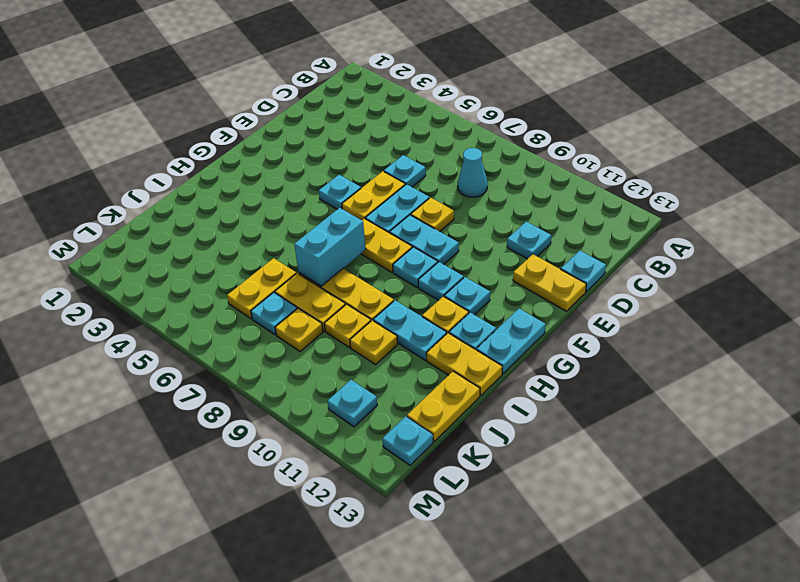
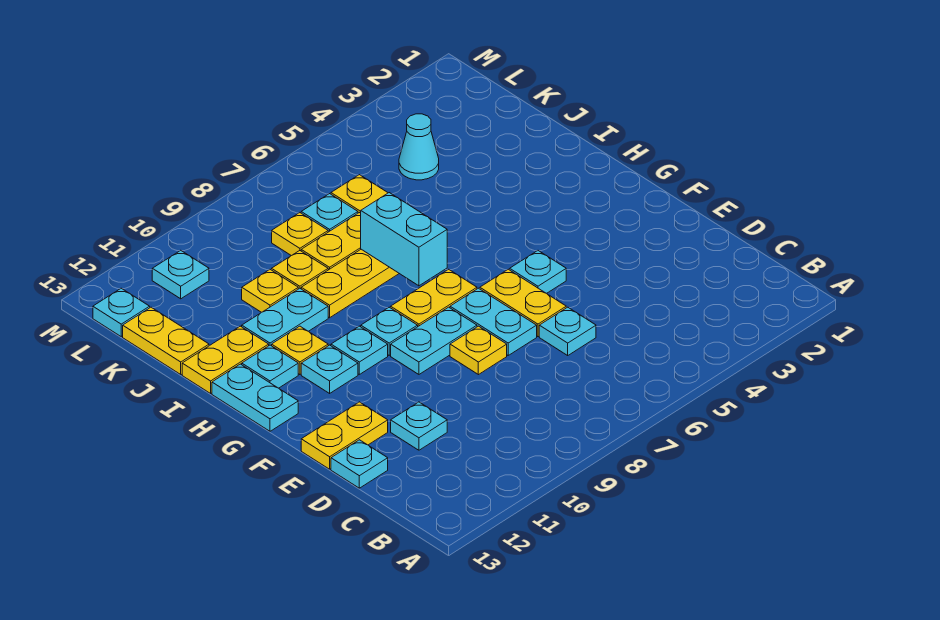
cyan 1x1 cone [458,148,488,197] -> cyan 1x1 cone moved to [399,114,439,180]

